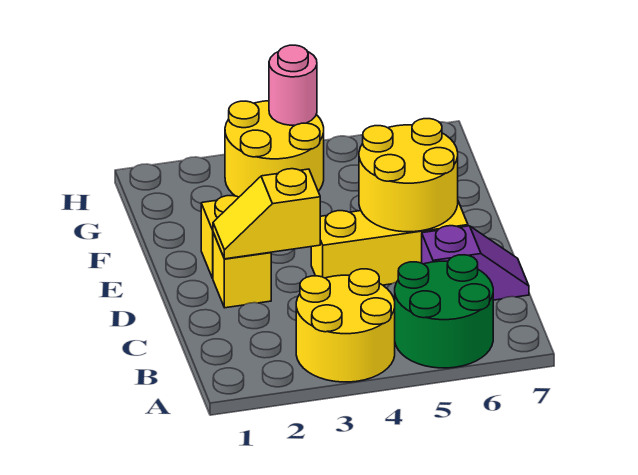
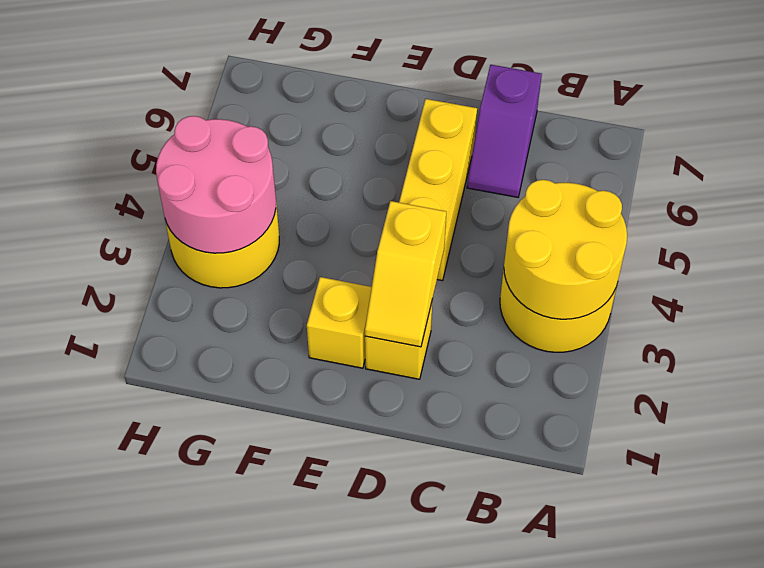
green 2x2 round brick [395,255,493,368] -> none
purple 1x2 slope [422,226,529,300] -> purple 1x2 slope turned to [467,65,542,197]
yellow 2x2 round brick [359,119,458,232] -> yellow 2x2 round brick moved to [504,180,627,319]
pink 1x1 round brick [269,45,317,125] -> pink 2x2 round brick [156,116,276,253]

